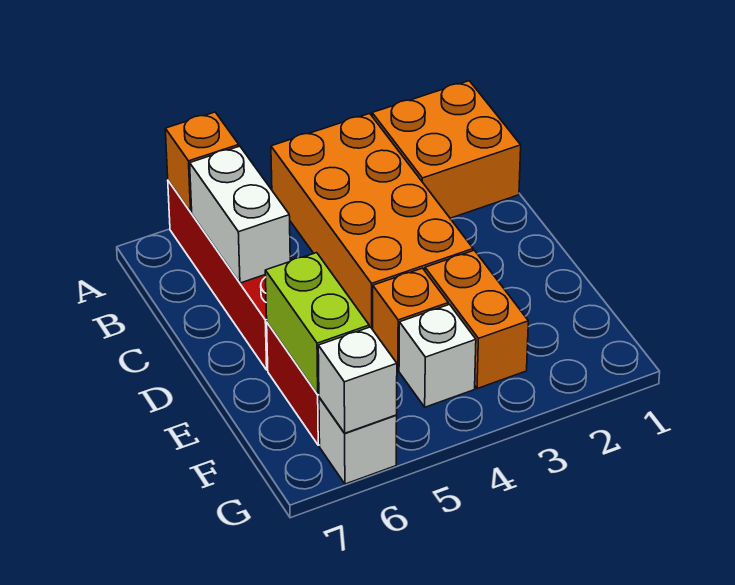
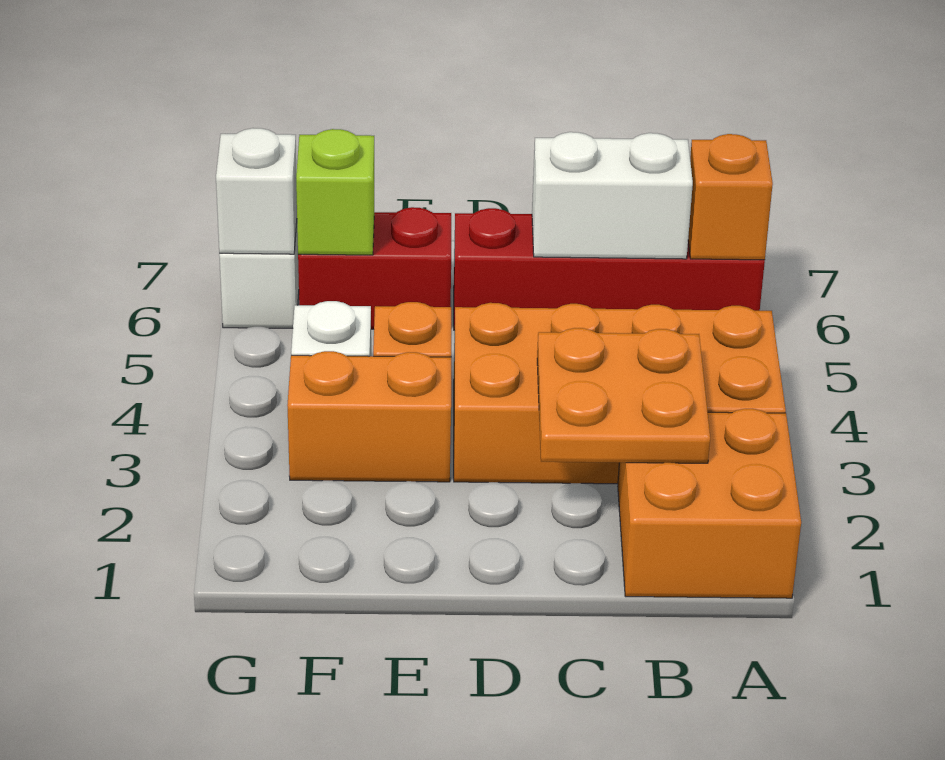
none -> orange 2x2 plate [537,328,710,463]
lime 1x2 brick [265,253,369,395] -> lime 1x1 brick [296,129,374,255]

